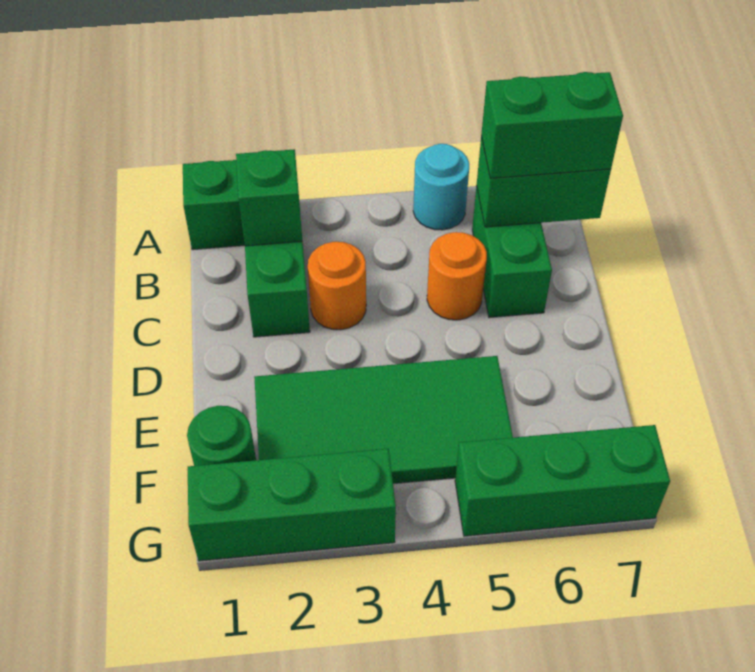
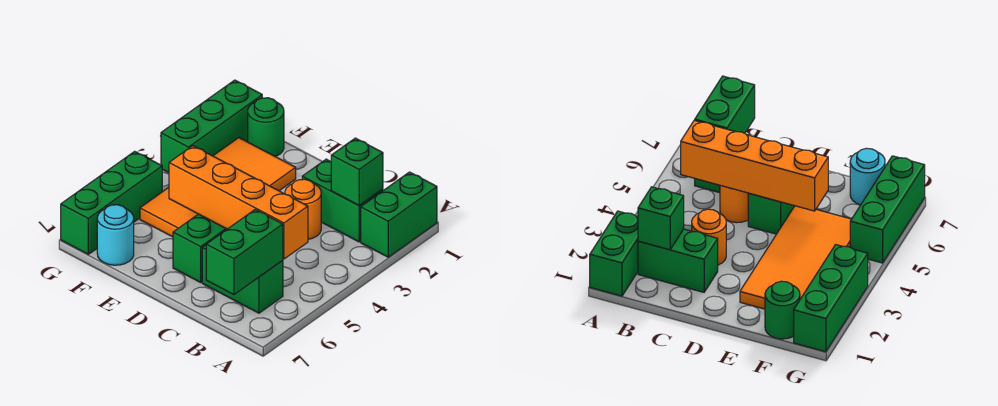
cyan 1x1 round brick [413,144,469,230] -> cyan 1x1 round brick moved to [97,205,134,265]
none -> orange 1x4 brick [169,146,308,259]
green 1x2 brick [481,72,623,178] -> green 1x2 brick moved to [173,214,227,282]
green 2x4 tile [254,356,513,484] -> orange 2x4 tile [140,138,296,237]

